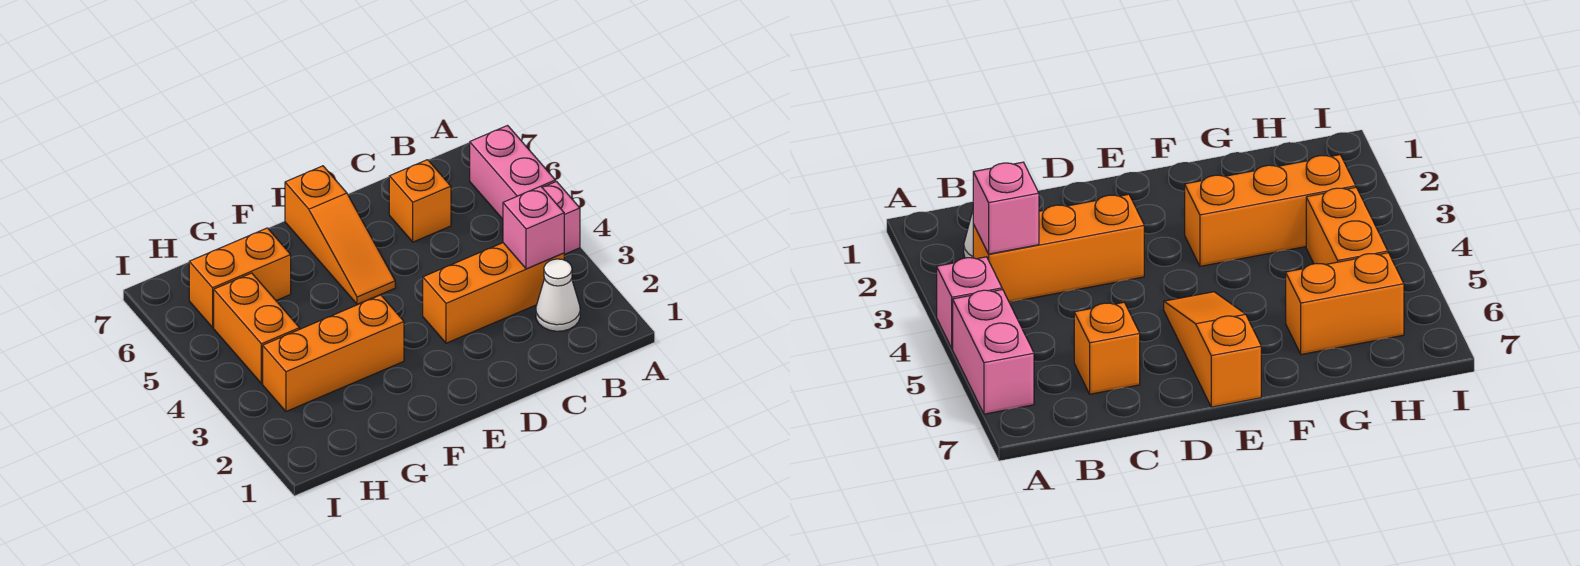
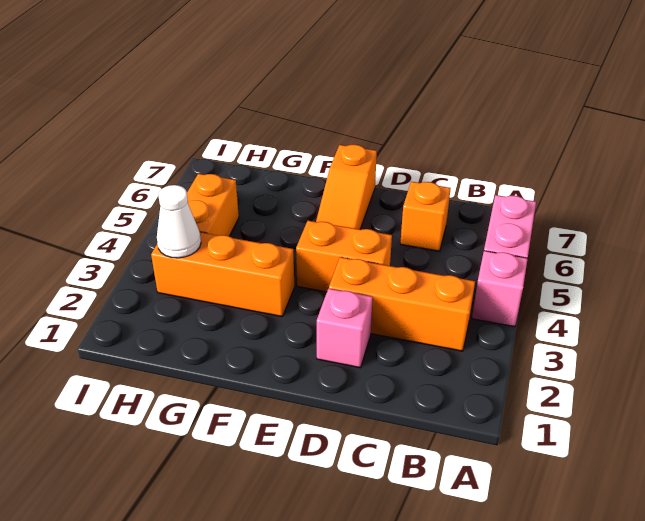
white 1x1 cone [536,259,580,331] -> white 1x1 cone moved to [157,185,201,258]
pink 1x1 brick [503,186,564,269] -> pink 1x1 brick moved to [317,289,373,368]
orange 1x2 brick [189,228,291,327] -> orange 1x2 brick moved to [296,221,392,292]

